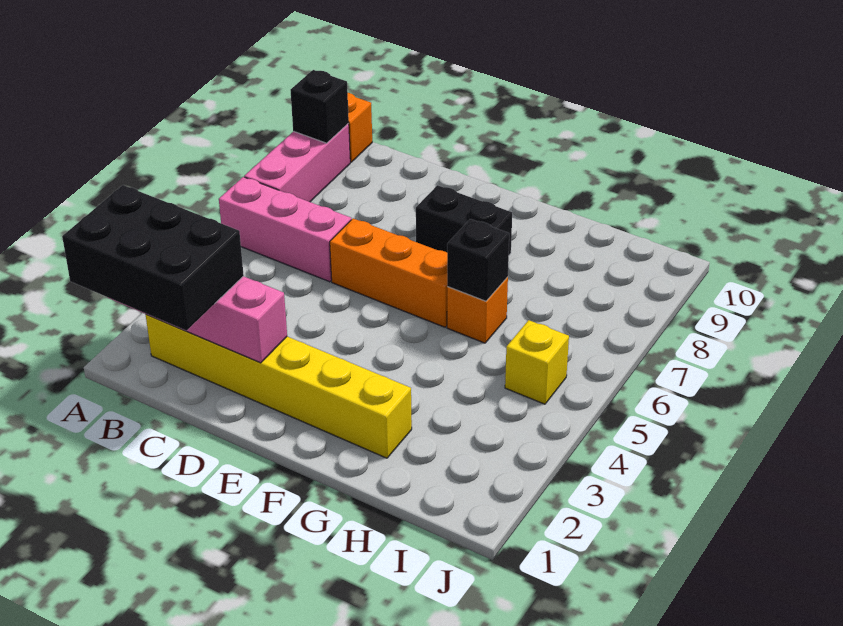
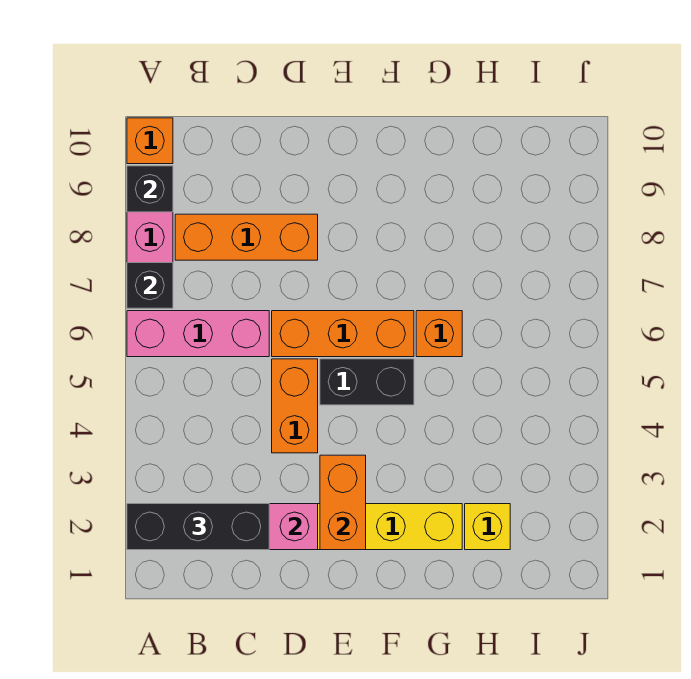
black 2x3 brick [62,185,244,331] -> black 1x3 brick [127,504,269,550]
none -> orange 1x3 brick [175,214,318,260]
none -> orange 1x2 brick [272,359,318,453]
none -> orange 1x2 brick [320,455,366,550]
black 1x2 brick [416,185,512,255] -> black 1x2 brick moved to [320,359,414,405]
black 1x1 brick [447,219,509,301] -> black 1x1 brick moved to [127,263,173,308]
yellow 1x1 brick [505,320,569,404] -> yellow 1x1 brick moved to [465,504,510,550]

